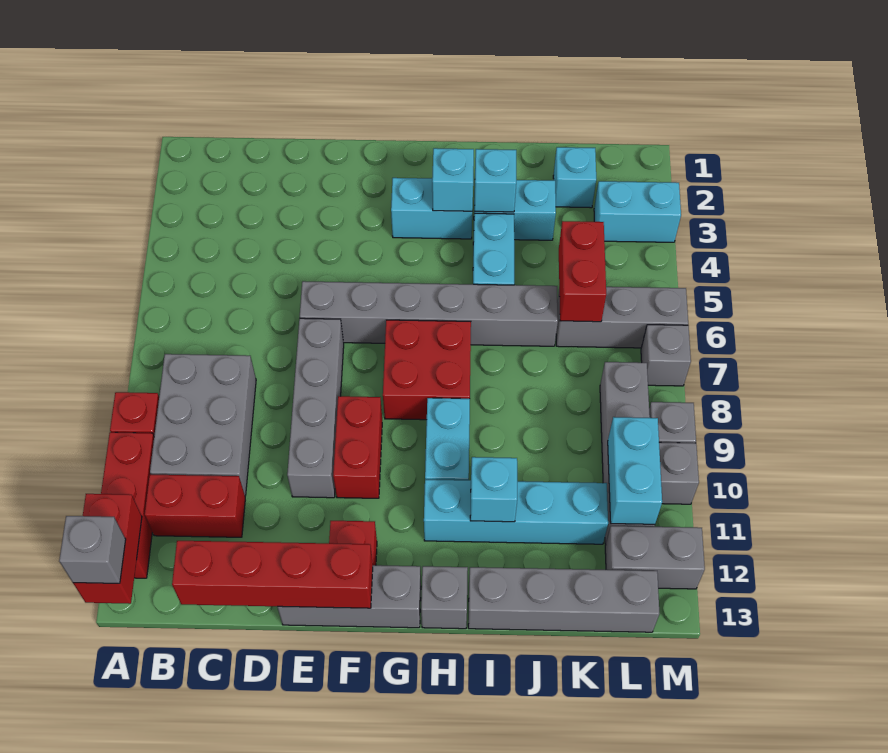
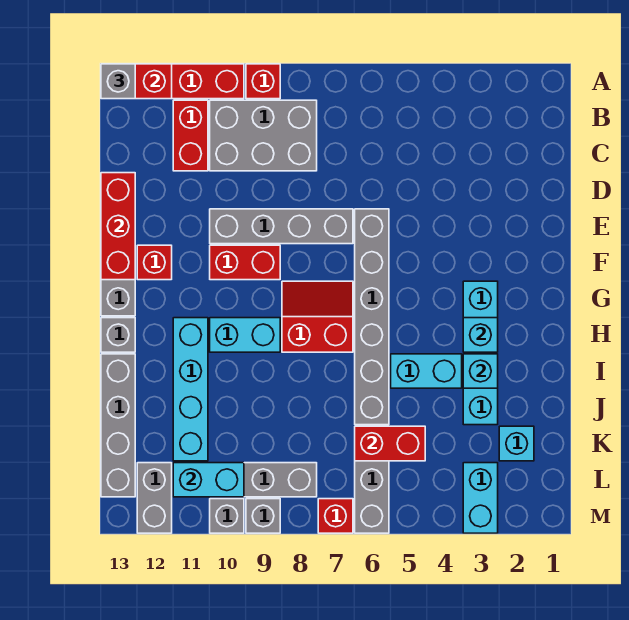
red 1x4 brick [172,541,373,608] -> red 1x3 brick [101,173,135,280]
red 2x2 brick [383,320,471,420] -> red 2x2 slope [282,281,353,352]
cyan 1x1 brick [470,457,517,522] -> none
grey 1x1 brick [641,325,691,386] -> red 1x1 brick [318,499,353,533]

